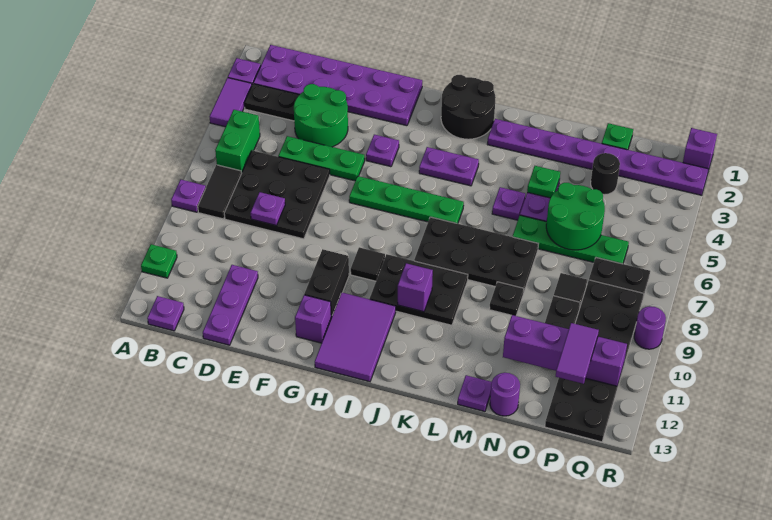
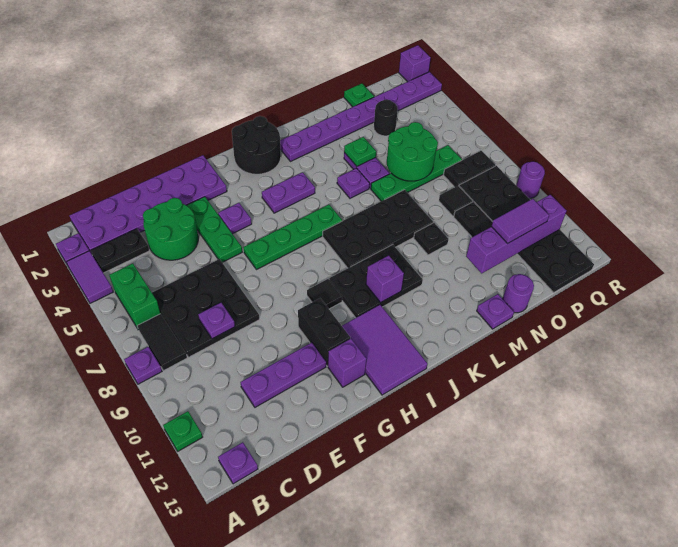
green 1x3 plate [278,136,365,181] -> green 1x3 plate turned to [187,197,242,262]
purple 1x3 plate [203,265,258,345] -> purple 1x3 plate turned to [241,343,326,407]
purple 1x2 tile [556,323,599,384] -> purple 1x2 tile turned to [491,199,549,244]

